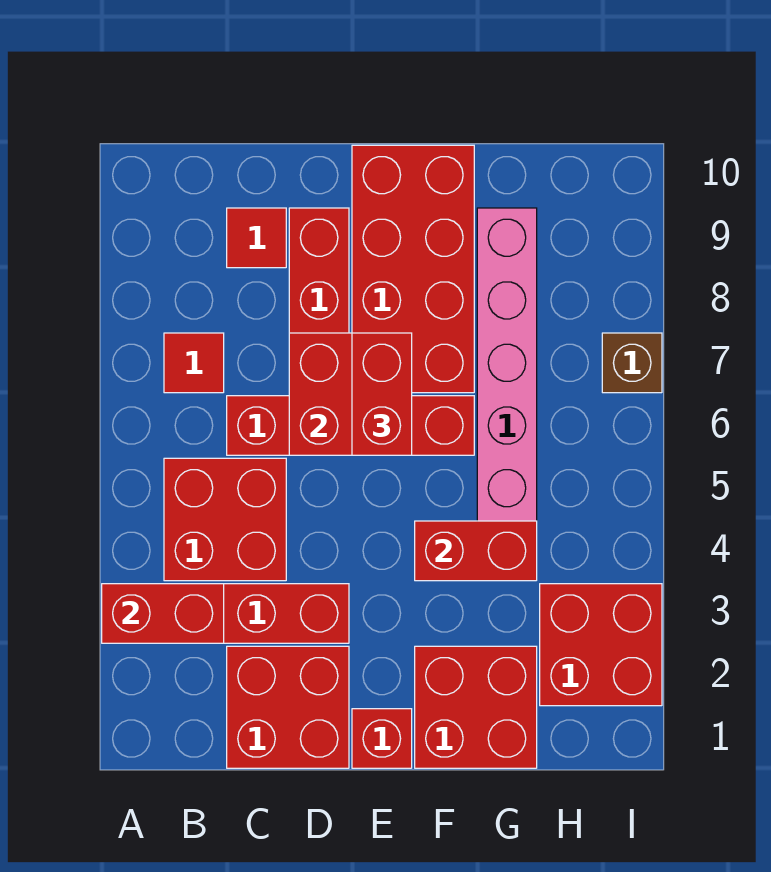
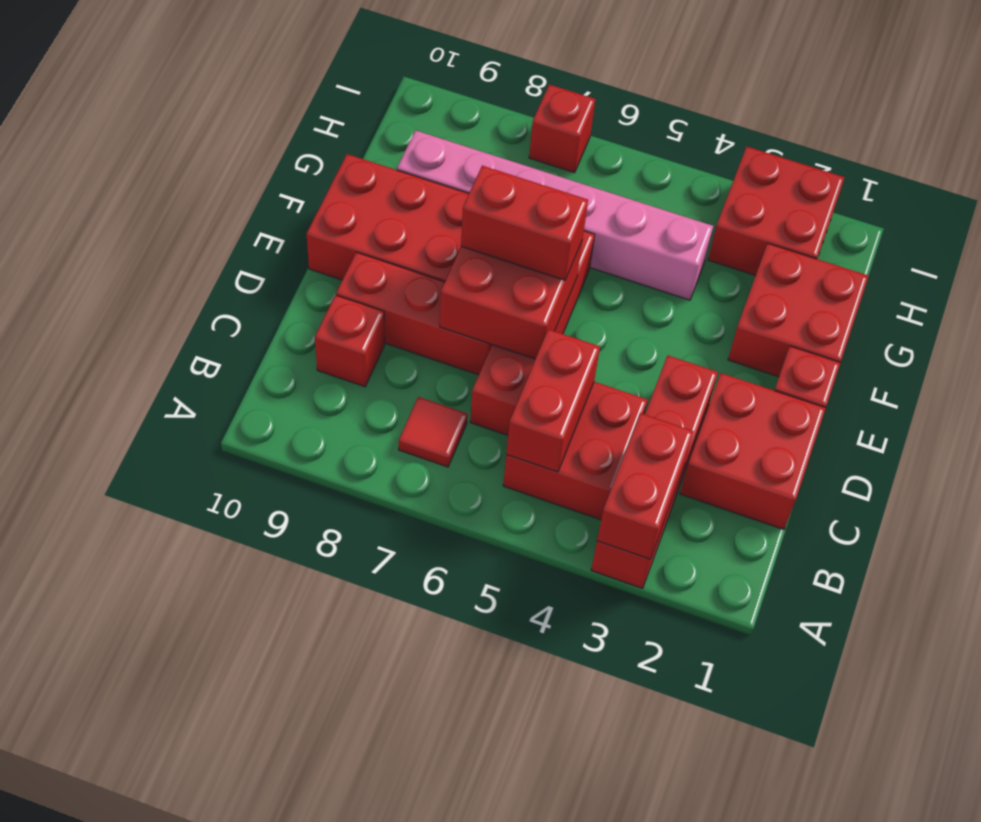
red 1x1 tile [227,208,286,268] -> red 1x1 brick [315,295,385,387]
red 1x2 brick [415,521,537,581] -> red 1x2 brick moved to [506,329,600,472]
brown 1x1 brick [602,333,662,393] -> red 1x1 brick [529,85,595,173]

